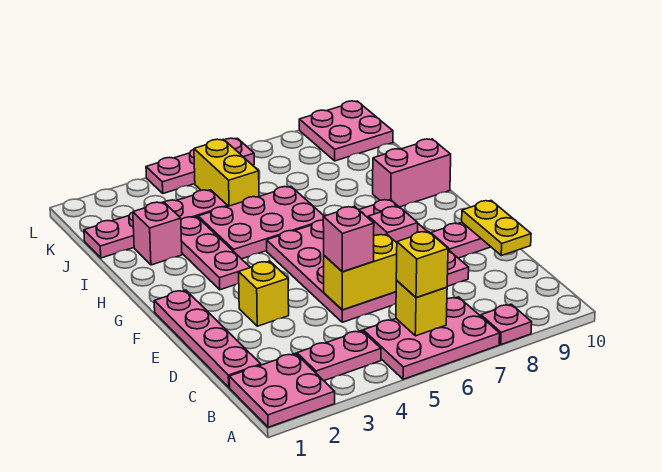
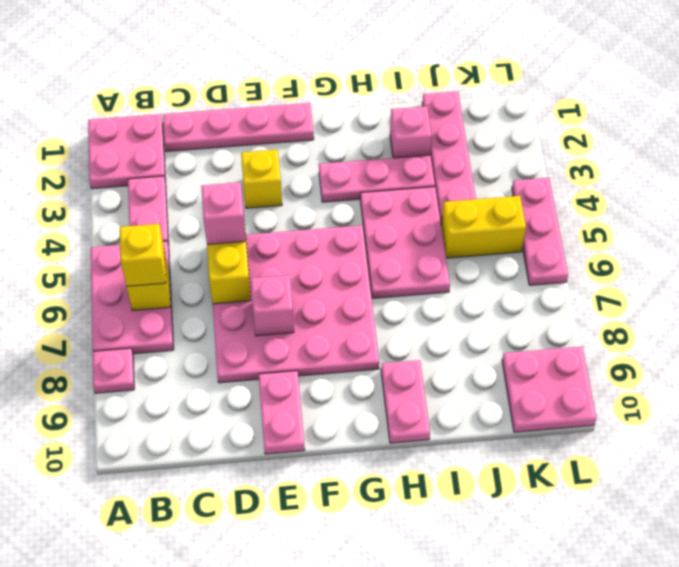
yellow 1x2 plate [462,201,531,256] -> none
pink 1x2 brick [373,139,451,207] -> pink 1x2 plate [381,360,430,443]

